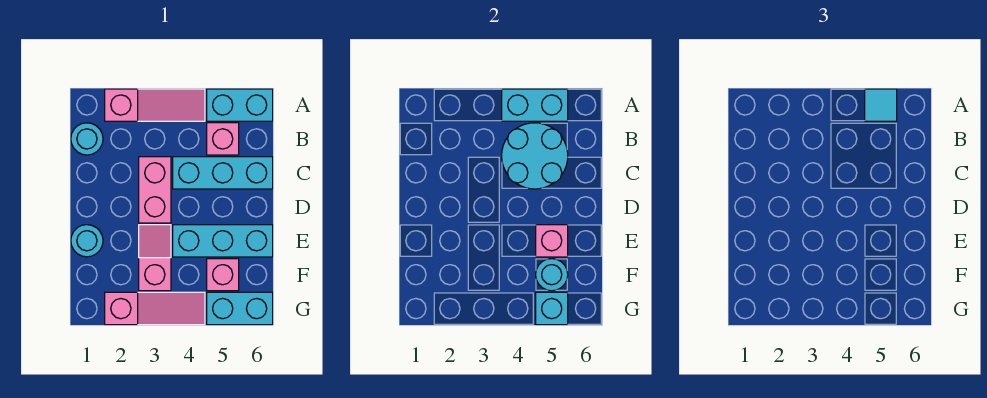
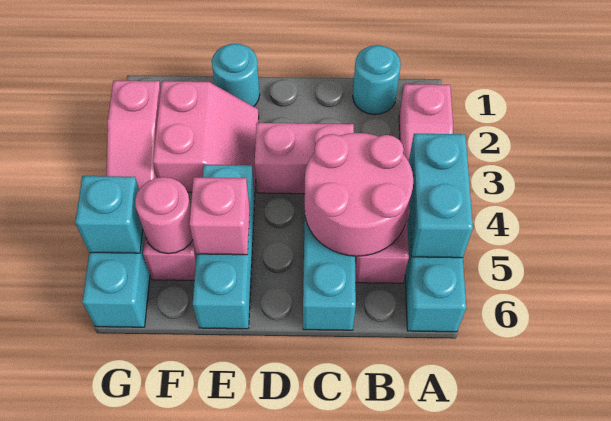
cyan 1x1 tile [865,89,897,121] -> none
cyan 2x2 round brick [502,123,568,189] -> pink 2x2 round brick [305,133,413,256]
pink 1x2 slope [139,225,171,291] -> pink 2x2 slope [153,81,259,192]
cyan 1x1 round brick [536,259,568,291] -> pink 1x1 round brick [135,177,193,254]

